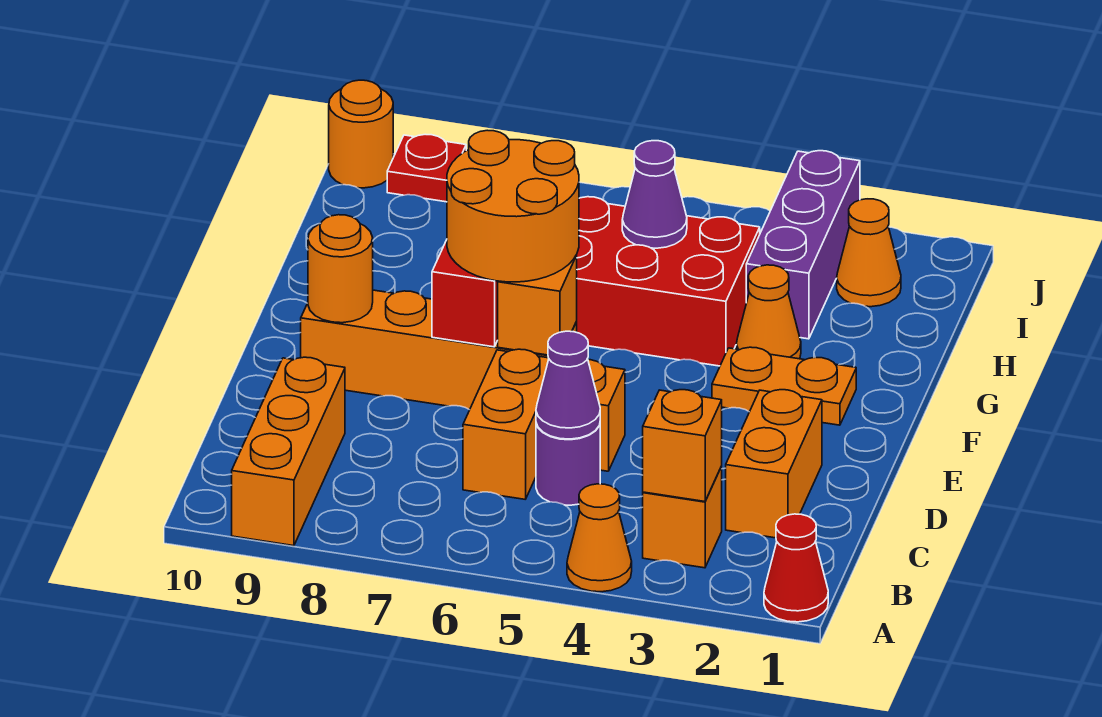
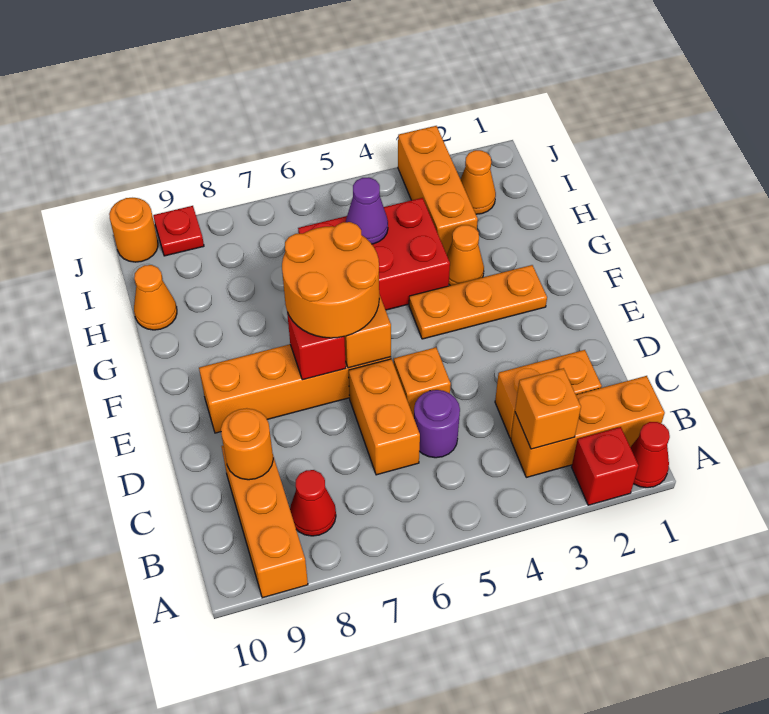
none -> red 1x1 brick [572,427,639,505]
orange 1x1 cone [567,484,632,592] -> orange 1x1 cone moved to [134,265,177,330]
orange 1x1 brick [643,467,722,568] -> orange 1x3 brick [511,376,665,477]
none -> red 1x1 cone [290,470,336,536]
orange 1x2 brick [726,390,822,538] -> orange 1x2 brick turned to [495,350,602,438]
purple 1x1 cone [536,331,600,439] -> none
orange 1x1 round brick [308,215,373,323] -> orange 1x1 round brick moved to [221,408,273,480]
orange 1x2 plate [712,347,856,425] -> orange 1x3 plate [409,265,547,339]
purple 1x3 brick [746,151,860,339] -> orange 1x3 brick [398,126,478,254]

